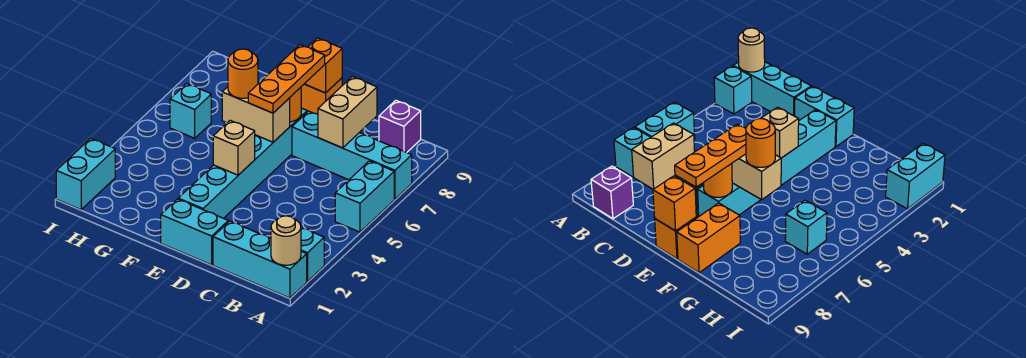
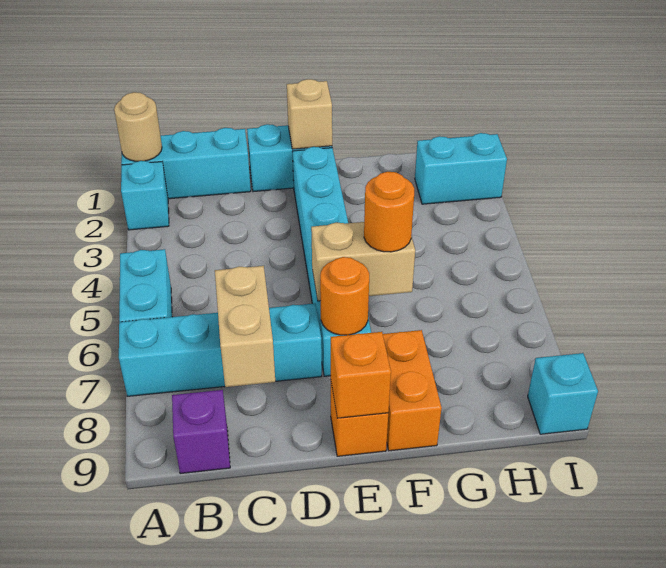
tan 1x1 brick [213,120,255,175] -> tan 1x1 brick moved to [287,79,332,149]
orange 1x3 plate [248,45,325,113] -> none
cyan 1x1 brick [170,84,211,138] -> cyan 1x1 brick moved to [528,353,598,434]
cyan 1x2 brick [56,138,115,210] -> cyan 1x2 brick turned to [415,133,507,204]

